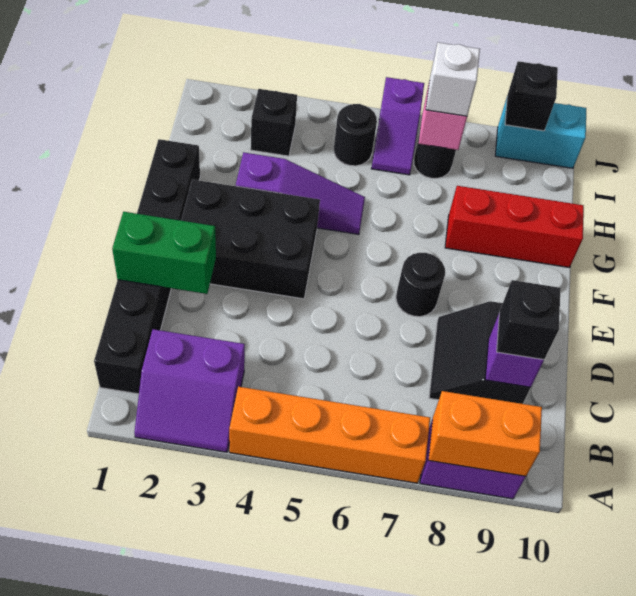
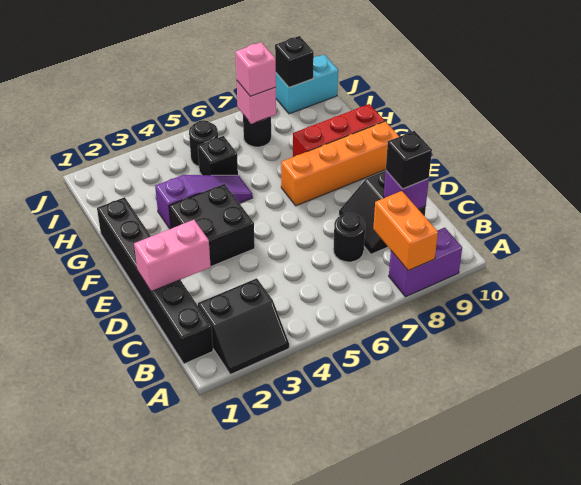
purple 2x2 slope [134,329,245,452] -> black 2x2 slope [198,278,289,374]
orange 1x4 brick [229,387,430,483] -> orange 1x4 brick moved to [281,121,399,206]
orange 1x2 brick [428,391,542,476] -> orange 1x2 brick turned to [373,191,438,271]
green 1x2 brick [112,212,216,294] -> pink 1x2 brick [134,220,211,292]
black 2x3 brick [181,179,320,299] -> black 2x2 brick [169,184,255,266]
black 1x1 round brick [396,253,445,317] -> black 1x1 round brick moved to [333,213,365,262]
black 1x1 brick [251,89,297,156] -> black 1x1 brick moved to [198,136,238,176]
purple 1x2 slope [371,77,424,175] -> none
white 1x1 brick [426,42,480,116] -> pink 1x1 brick [235,42,276,96]

